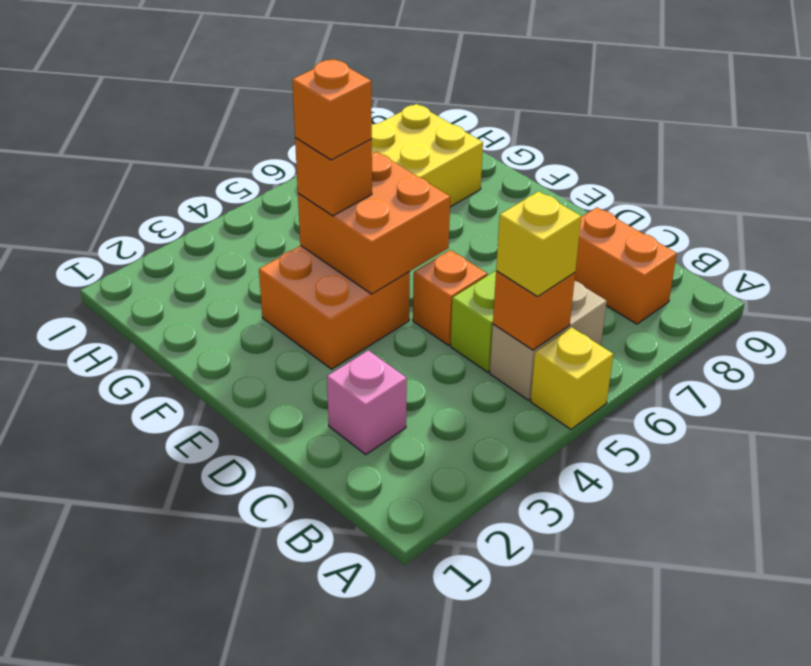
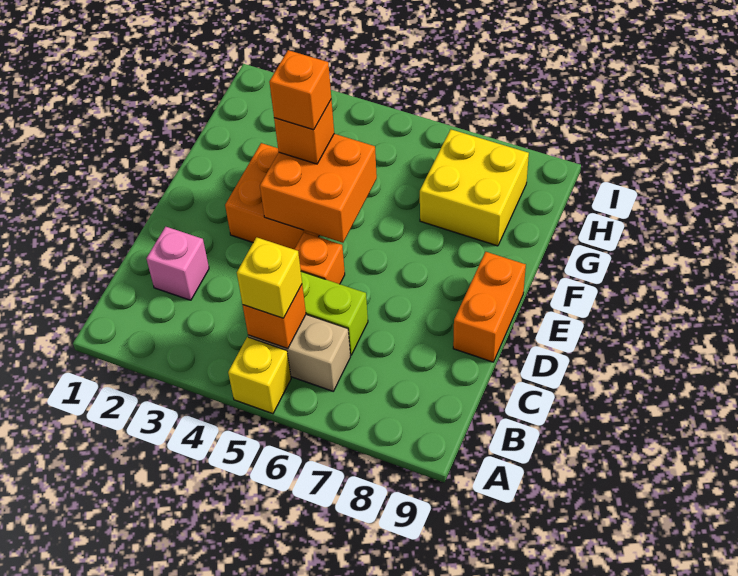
orange 1x2 brick [574,207,677,324] -> orange 1x2 brick moved to [453,252,526,362]

